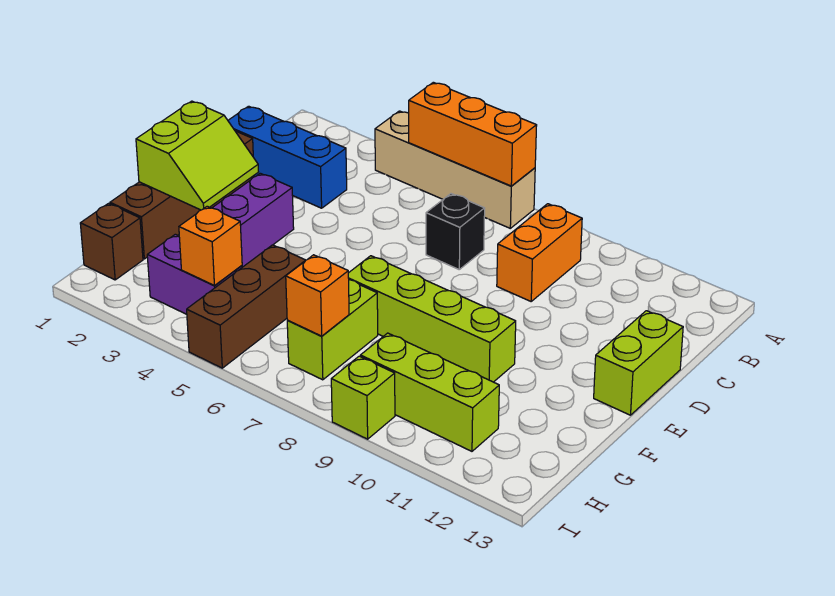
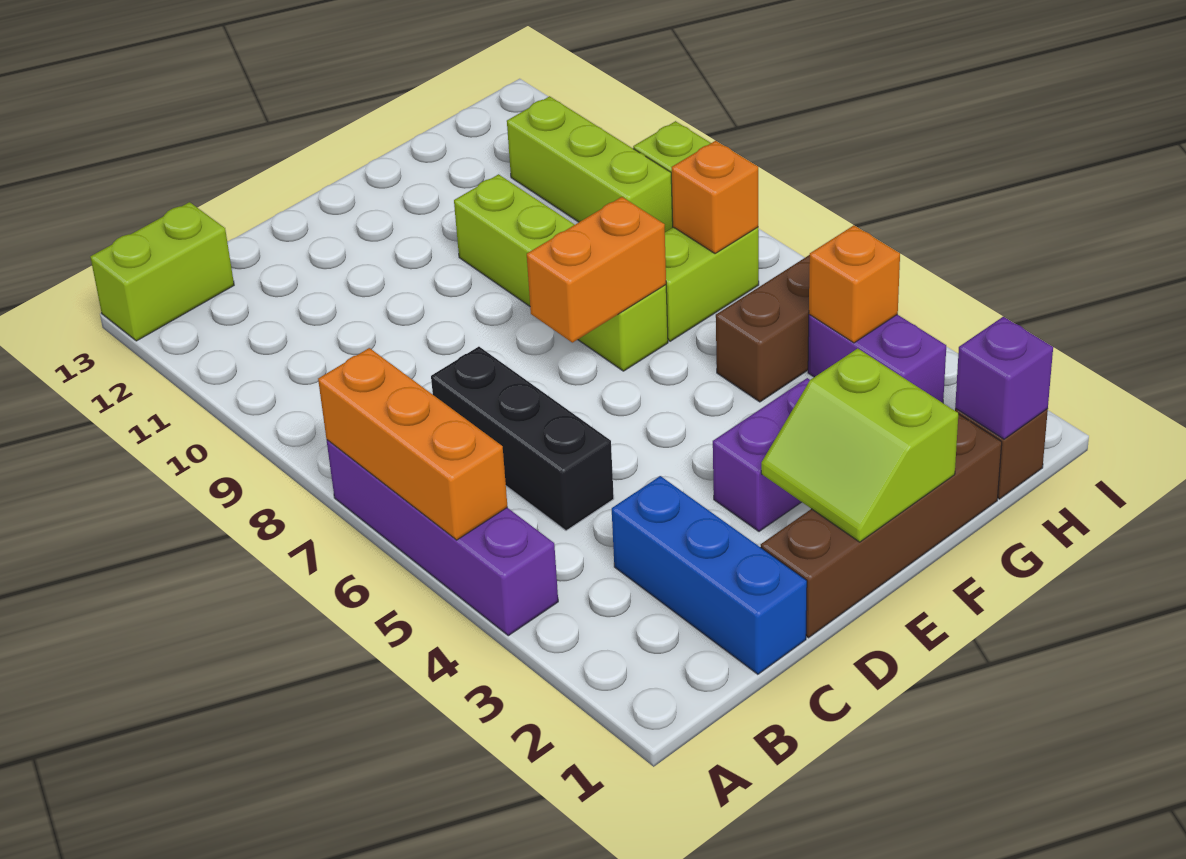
tan 1x4 brick [375,111,535,228] -> purple 1x4 brick [327,440,558,636]
orange 1x2 brick [497,204,582,301] -> orange 1x2 brick moved to [527,197,666,343]
black 1x1 brick [426,194,485,269] -> black 1x3 brick [431,347,614,531]
lime 1x2 brick [594,311,683,415] -> lime 1x2 brick moved to [90,202,234,341]
lime 2x2 slope [136,101,258,210] -> lime 2x2 slope turned to [761,348,958,542]
none -> purple 1x1 brick [955,317,1053,439]

